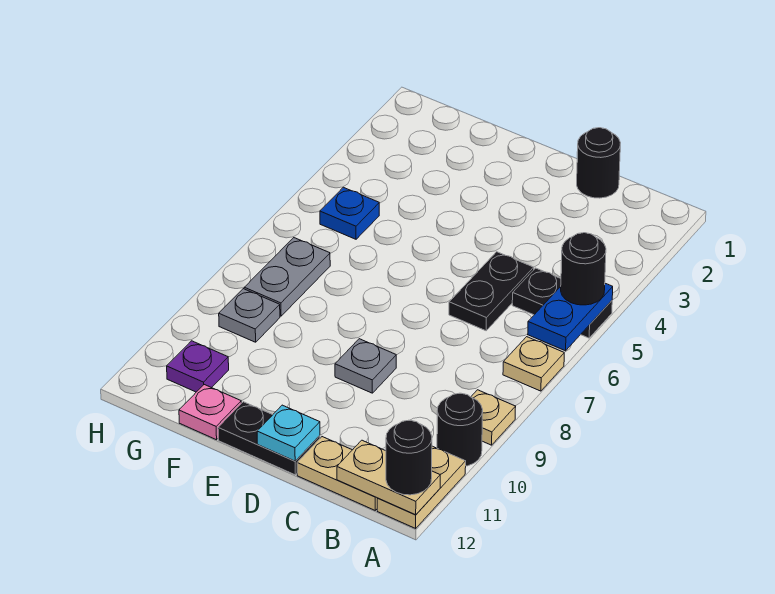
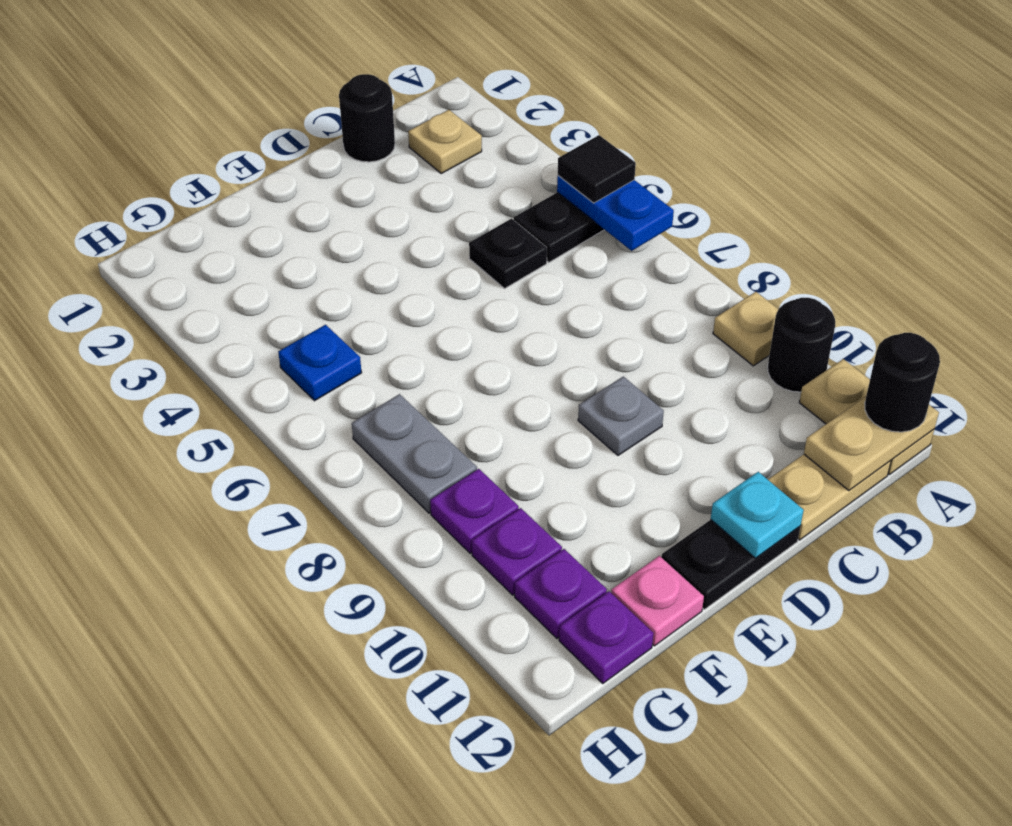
black 1x1 round brick [561,233,606,305] -> black 1x1 tile [558,135,636,203]
tan 1x1 plate [503,337,564,391] -> tan 1x1 plate moved to [408,110,482,173]
black 1x2 plate [449,252,534,331] -> black 1x1 plate [469,219,547,289]
grey 1x1 plate [219,289,280,342] -> purple 1x1 plate [430,469,519,553]
none -> purple 1x1 plate [472,508,562,595]
none -> purple 1x1 plate [559,591,653,684]

